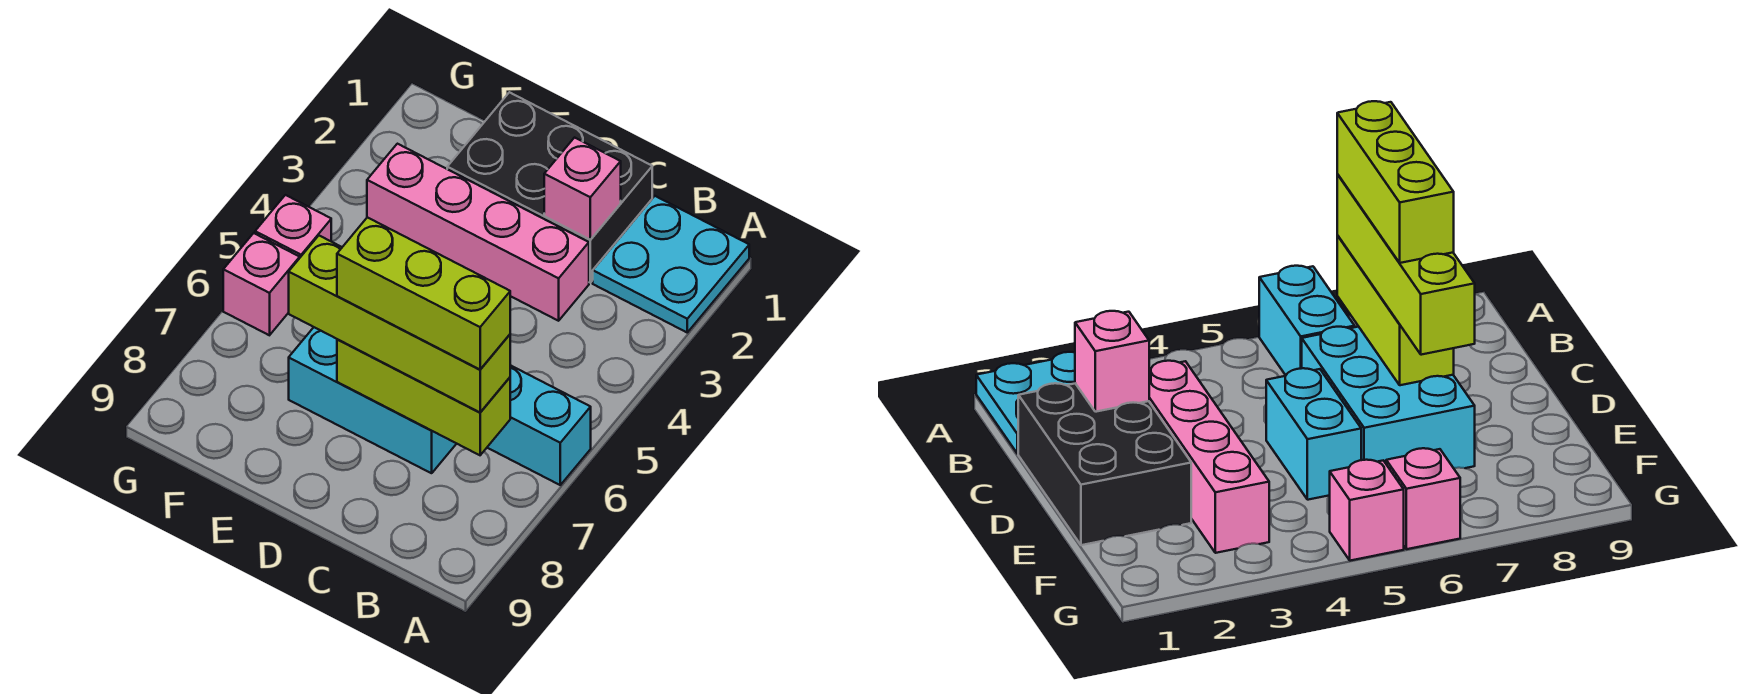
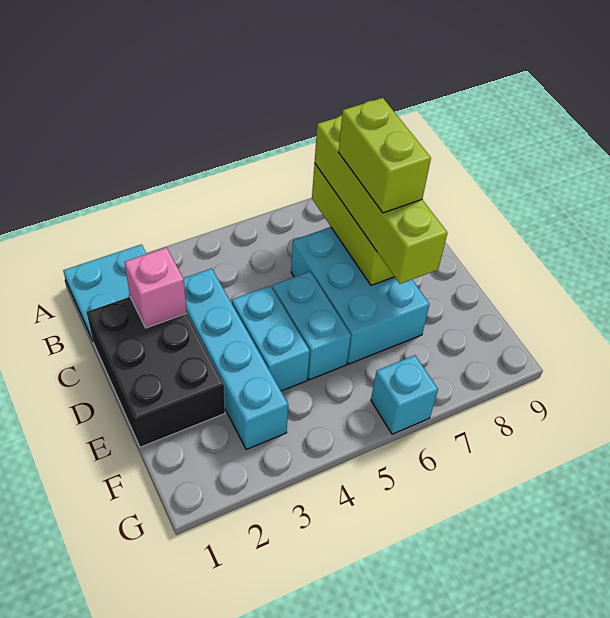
cyan 1x2 brick [487,365,591,485] -> cyan 1x2 brick moved to [232,286,310,391]
lime 1x3 brick [337,217,510,369] -> lime 1x2 brick [339,98,431,213]
pink 1x4 brick [367,144,589,321] -> cyan 1x4 brick [183,268,288,450]
pink 1x1 brick [255,195,331,257] -> none
pink 1x1 brick [223,233,300,335] -> cyan 1x1 brick [371,355,438,434]

